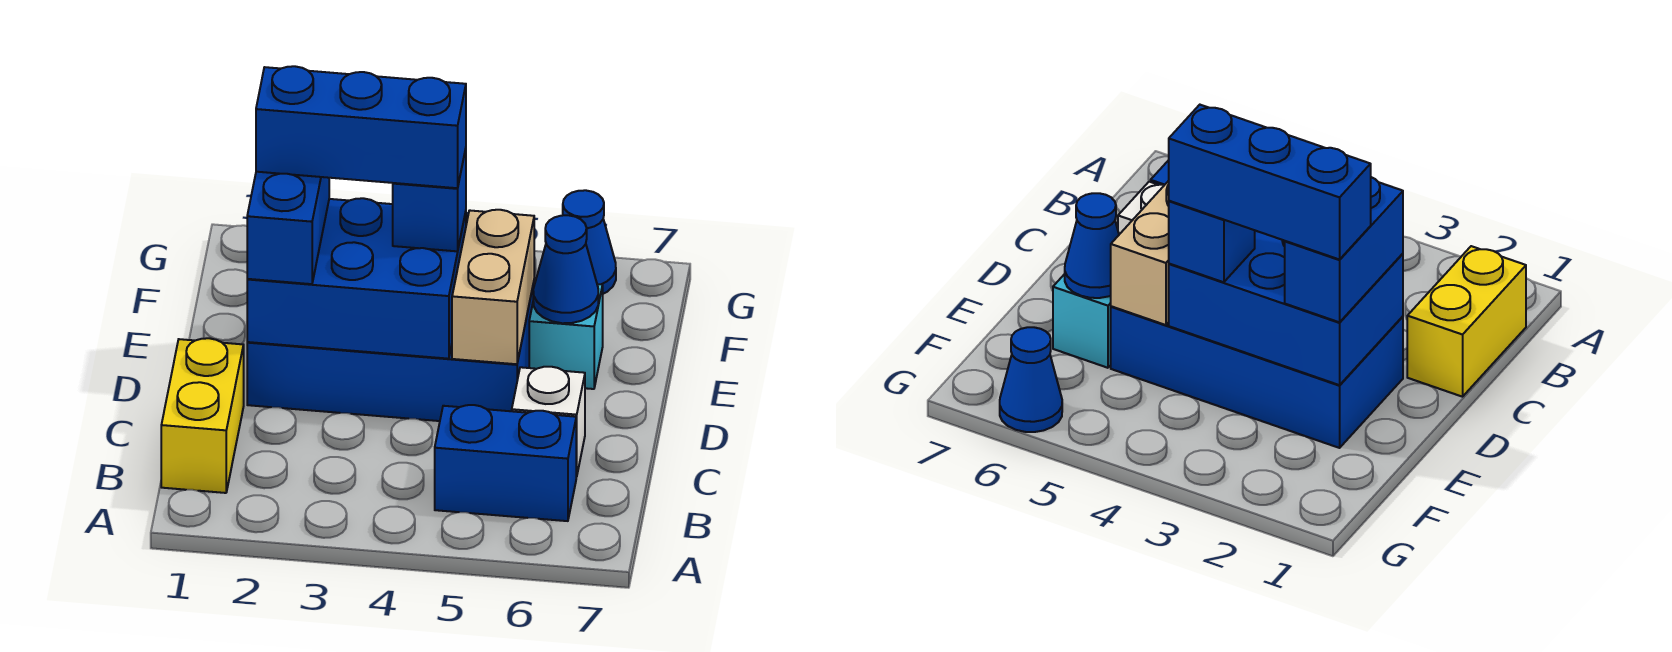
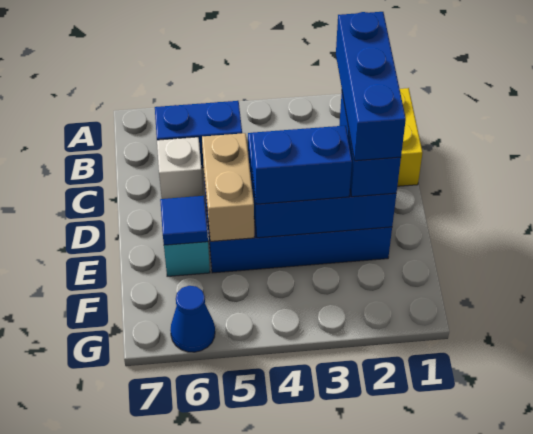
blue 1x3 brick [256,66,466,188] -> blue 1x3 brick turned to [336,12,406,161]
blue 1x1 brick [393,149,466,251] -> blue 1x2 brick [252,126,352,204]
blue 1x1 cone [533,215,598,323] -> blue 1x1 tile [160,196,208,245]

